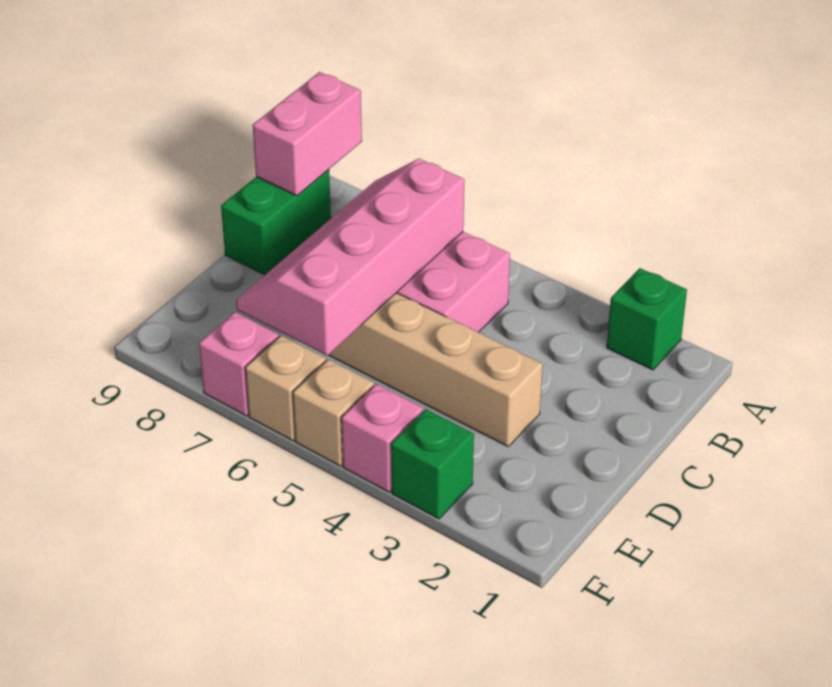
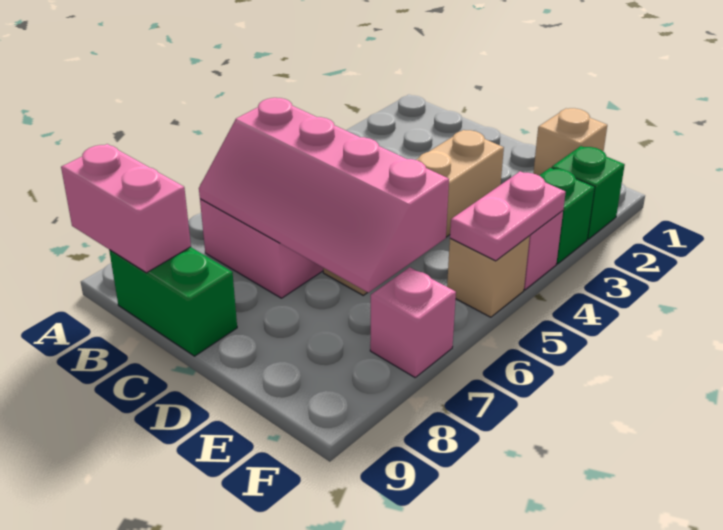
green 1x1 brick [607,268,687,370] -> green 1x1 brick moved to [552,146,625,239]
none -> pink 1x2 plate [450,171,566,261]
tan 1x1 brick [245,335,326,441] -> tan 1x1 brick moved to [533,108,607,175]

